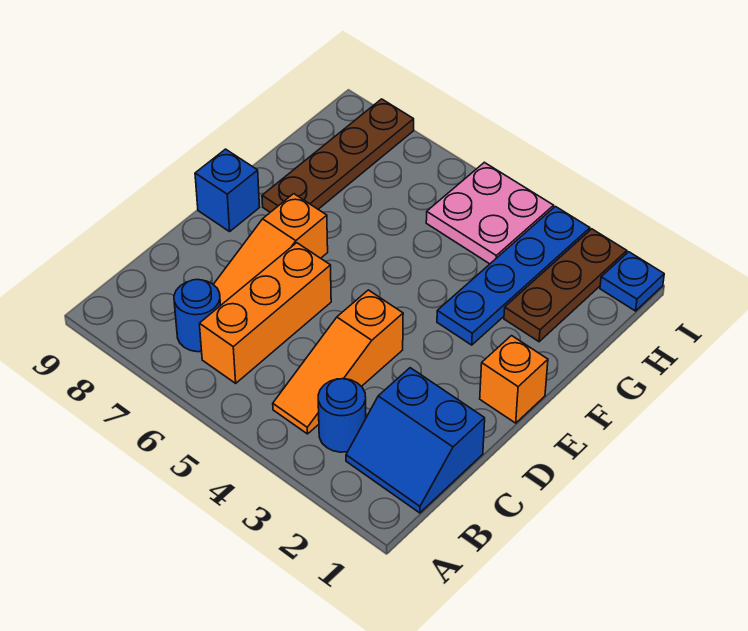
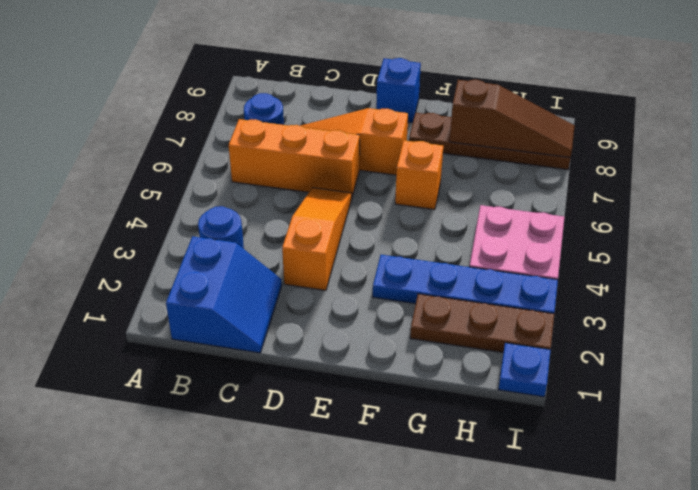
blue 2x2 slope [346,368,485,513] -> blue 2x2 slope turned to [166,236,282,353]
orange 1x3 slope [273,290,403,434] -> orange 1x3 slope turned to [282,188,352,290]
orange 1x1 brick [480,336,548,423] -> orange 1x1 brick moved to [395,140,443,209]
none -> brown 1x3 slope [450,80,575,157]

